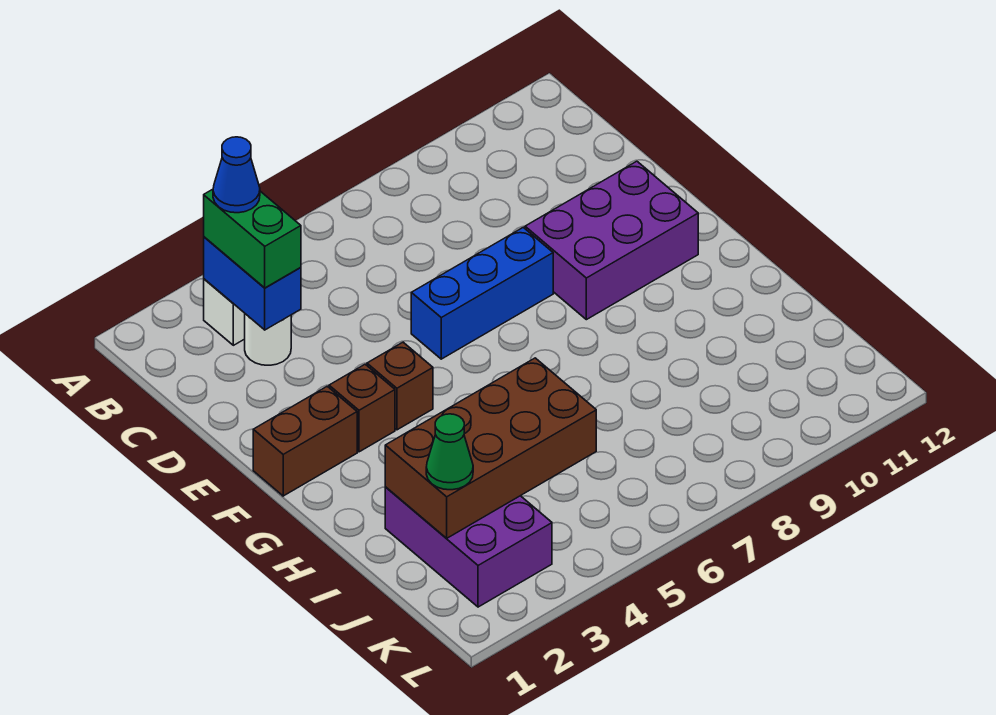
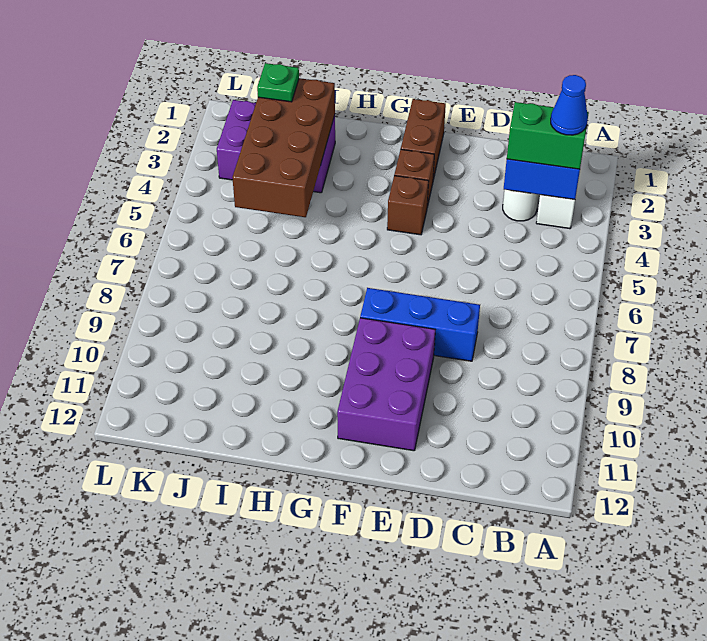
blue 1x3 brick [411,227,553,359] -> blue 1x3 brick turned to [360,288,480,361]
green 1x1 cone [426,414,473,490] -> green 1x1 plate [257,63,299,102]

